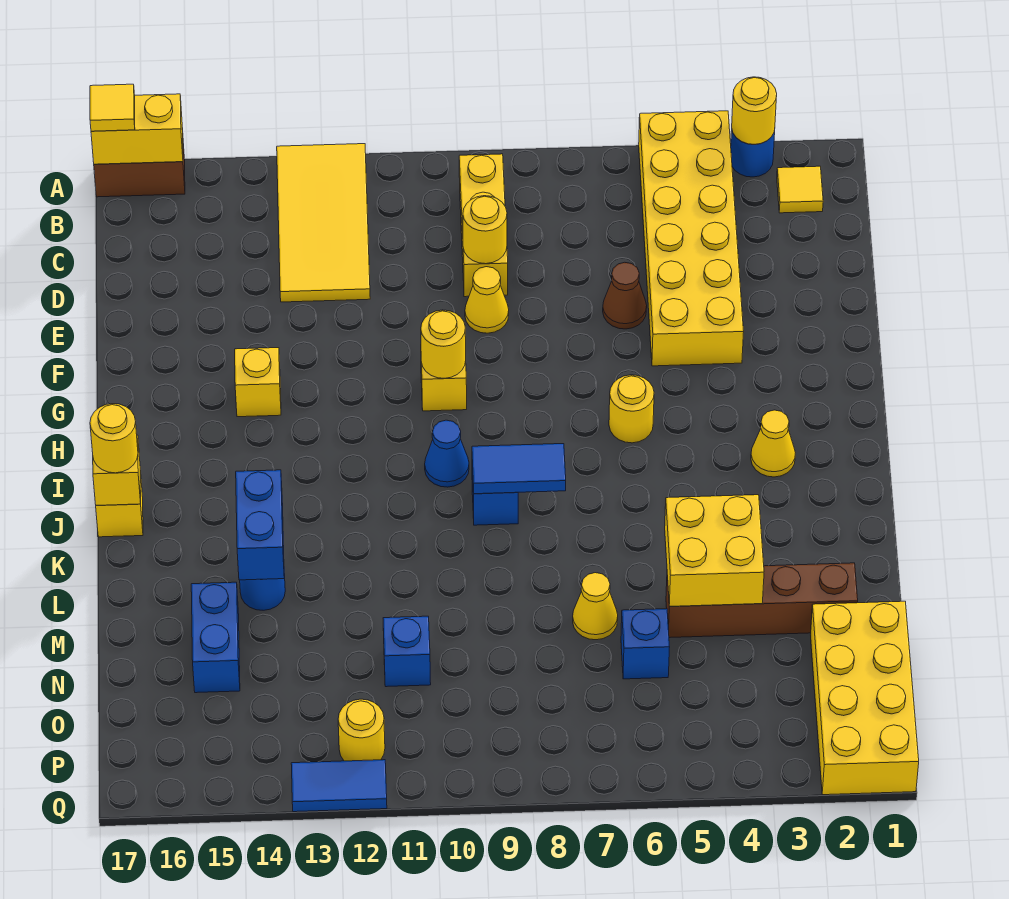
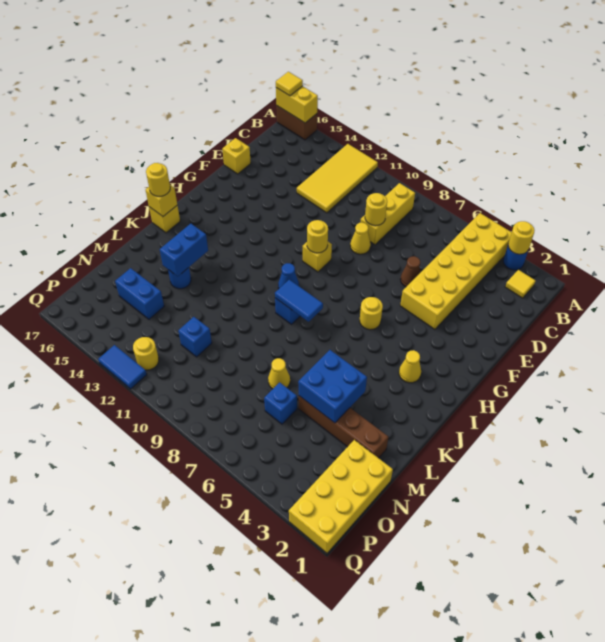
yellow 1x1 brick [235,348,281,417] -> yellow 1x1 brick moved to [222,138,251,174]
yellow 2x2 brick [665,495,764,606] -> blue 2x2 brick [298,350,367,423]
blue 1x2 brick [191,582,240,693] -> blue 1x2 brick turned to [115,268,164,319]

